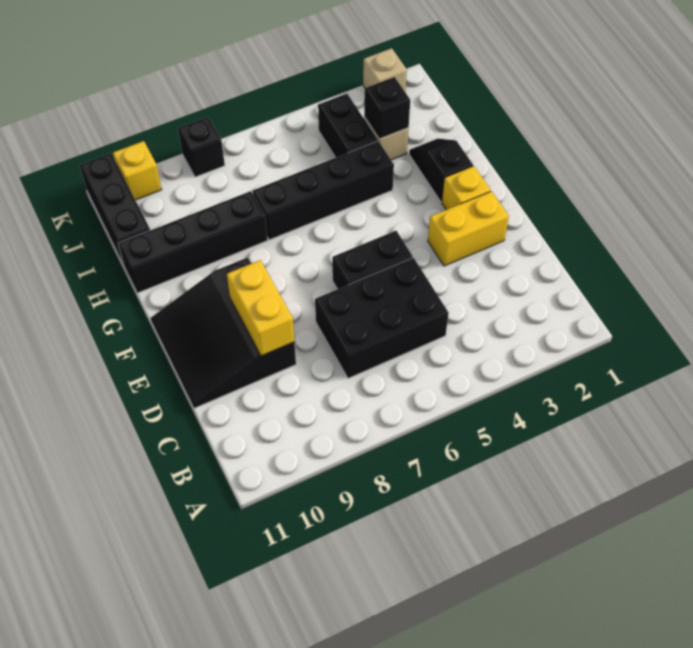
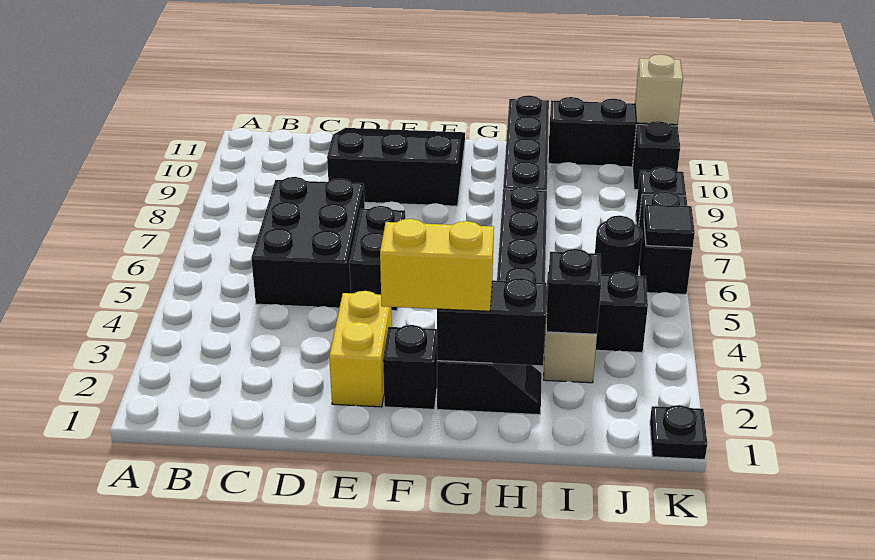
yellow 1x2 brick [227,260,294,356] -> yellow 1x2 brick moved to [380,219,494,311]
yellow 1x1 brick [442,166,491,210] -> black 1x1 brick [383,325,437,409]
none -> black 1x2 brick [437,278,547,366]
none -> black 1x1 round brick [595,216,642,276]
none -> black 1x1 plate [650,405,707,460]
tan 1x1 brick [363,48,407,91] -> tan 1x1 brick moved to [635,54,683,125]
none -> black 1x2 brick [639,192,693,294]
none -> black 1x1 tile [644,204,695,248]
yellow 1x1 brick [113,141,162,200] -> black 1x1 brick [633,121,680,190]

